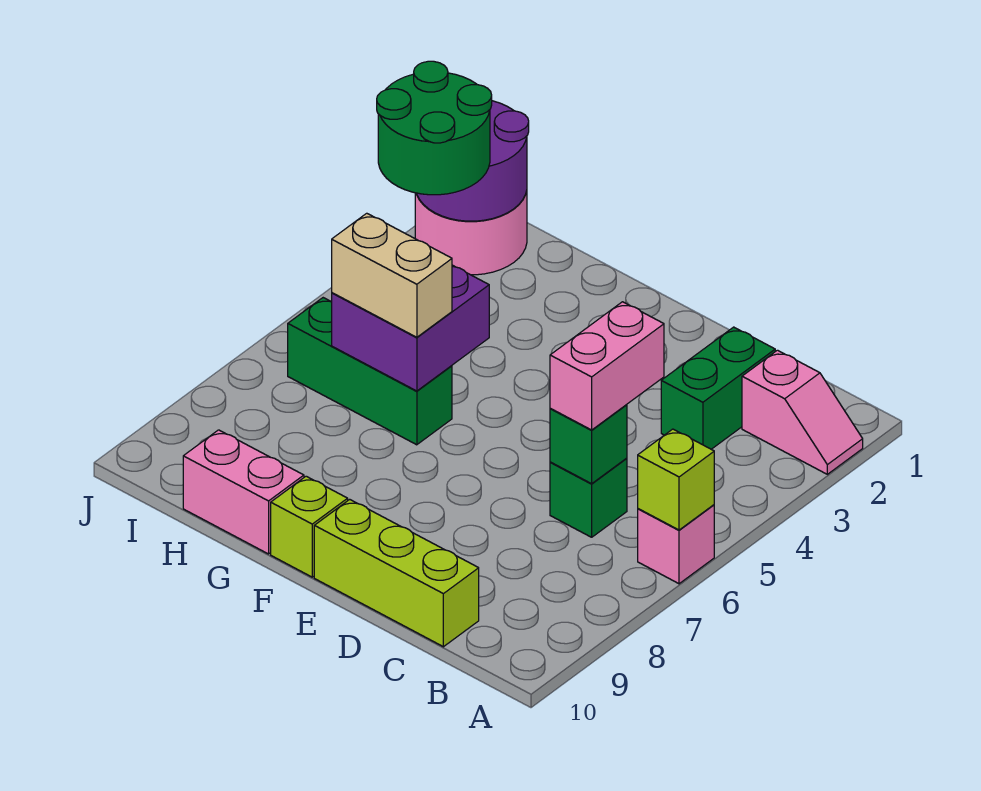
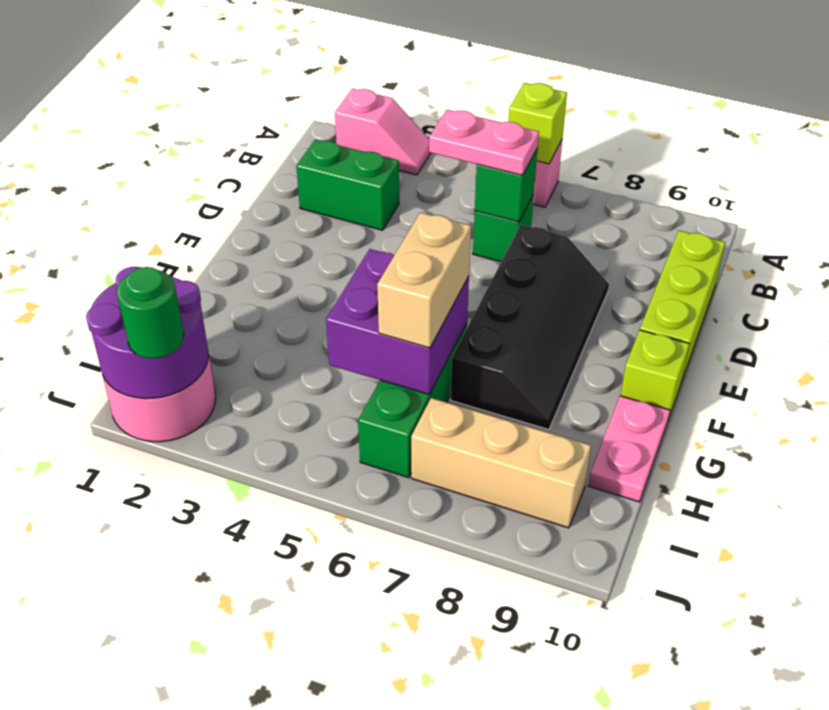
pink 1x2 slope [742,350,863,474] -> pink 1x2 slope turned to [335,89,430,175]
pink 1x2 brick [550,302,664,430] -> pink 1x2 plate [429,110,539,175]
none -> black 2x4 slope [450,225,609,430]
pink 1x2 brick [183,430,304,554] -> pink 1x2 plate [588,396,670,502]
green 2x2 round brick [377,61,492,195] -> green 1x1 round brick [117,267,184,358]
none -> tan 1x3 brick [411,398,591,528]

